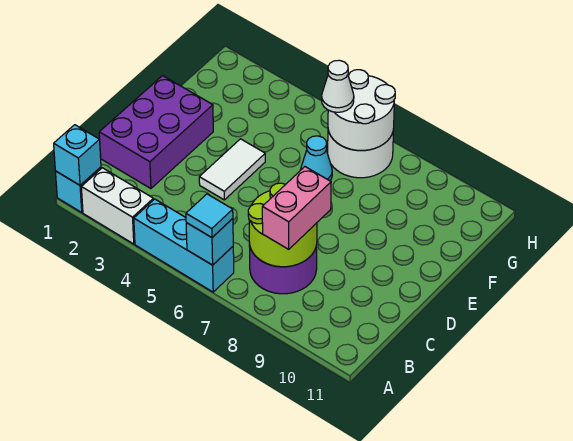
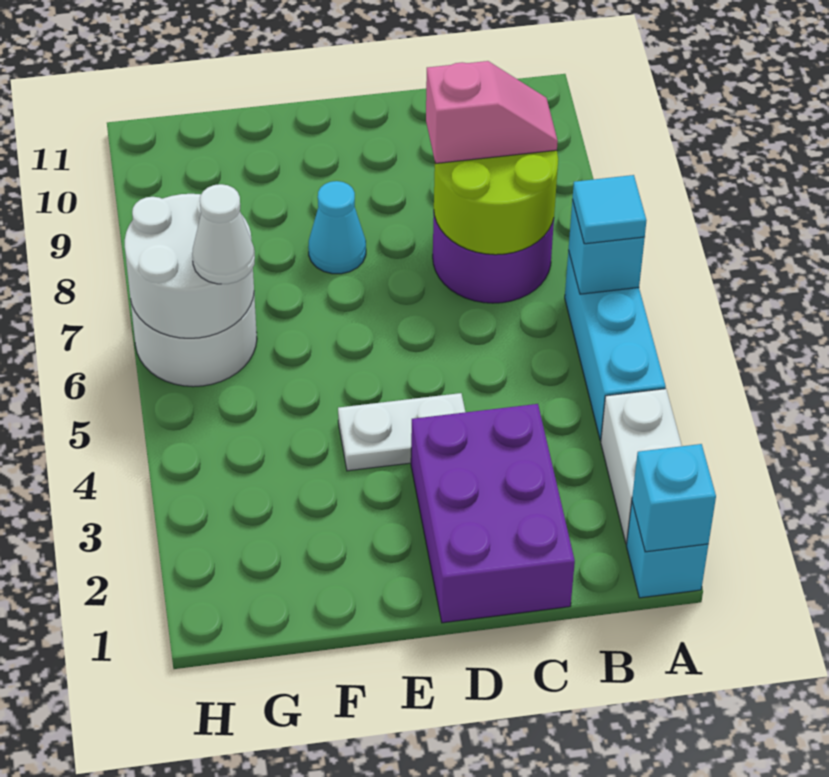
pink 1x2 brick [262,167,331,249] -> pink 1x2 slope [426,61,558,164]
purple 2x3 brick [99,76,213,189] -> purple 2x3 brick turned to [411,404,575,623]
white 1x2 tile [199,139,265,200] -> white 1x2 plate [338,393,465,471]
cyan 1x1 cone [301,136,332,181] -> cyan 1x1 cone moved to [308,181,366,274]

